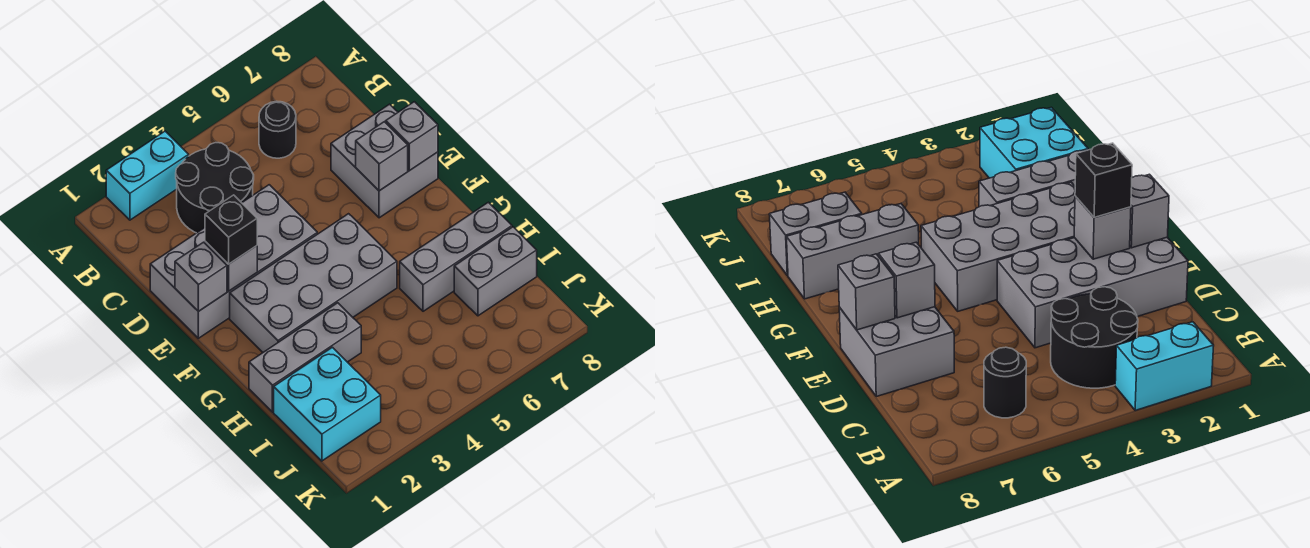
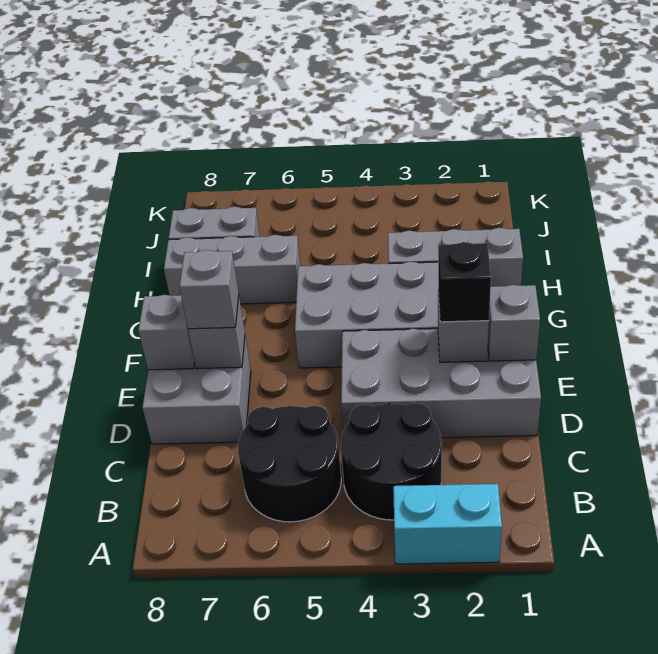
black 1x1 round brick [259,101,296,158] -> black 2x2 round brick [238,406,341,522]
none -> grey 1x1 brick [179,250,239,329]
cyan 2x2 brick [274,347,381,461] -> none

